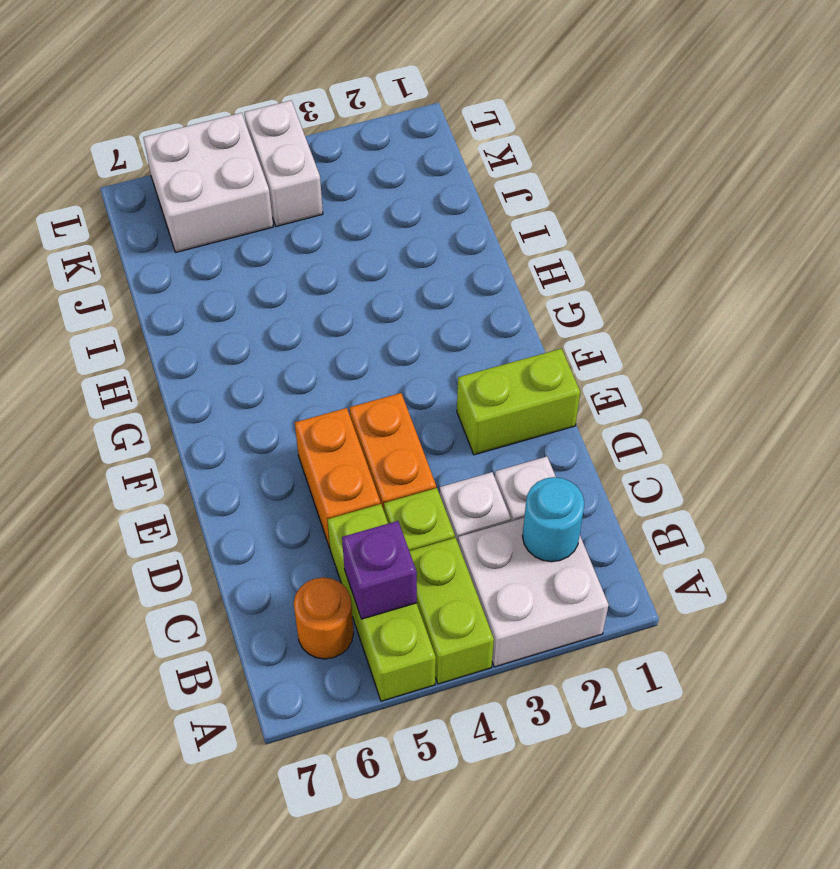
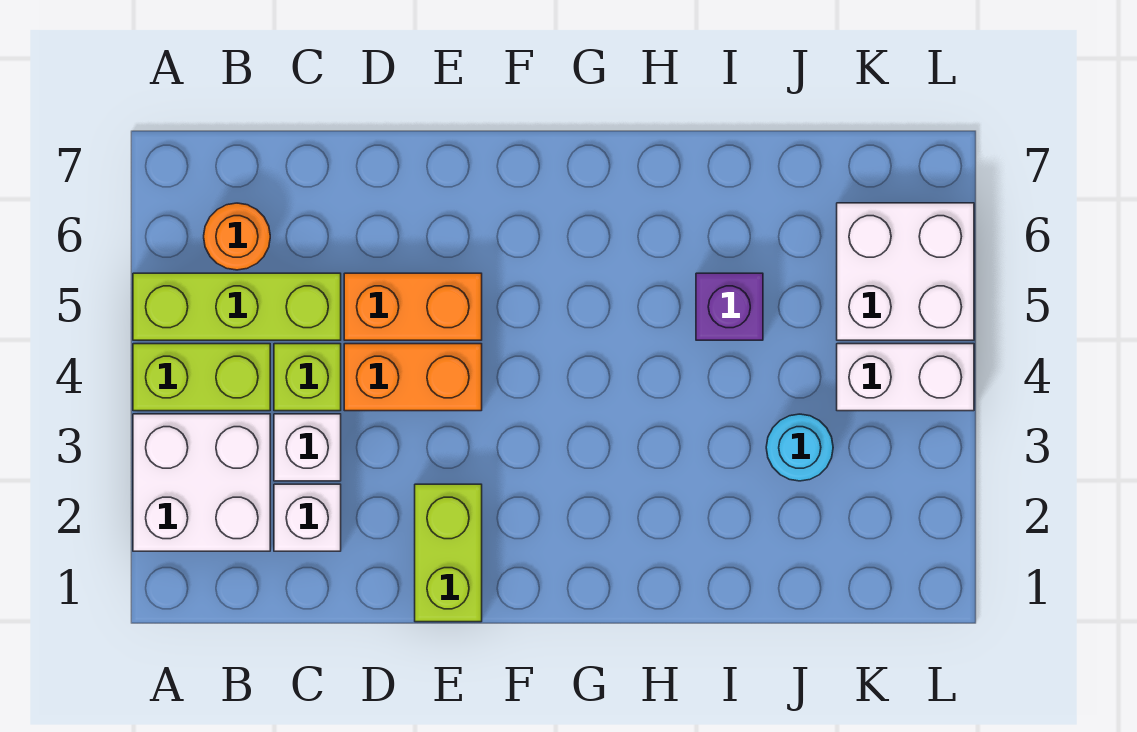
cyan 1x1 round brick [523,477,585,562] -> cyan 1x1 round brick moved to [766,414,833,481]
purple 1x1 brick [342,521,417,619] -> purple 1x1 brick moved to [696,273,763,340]

